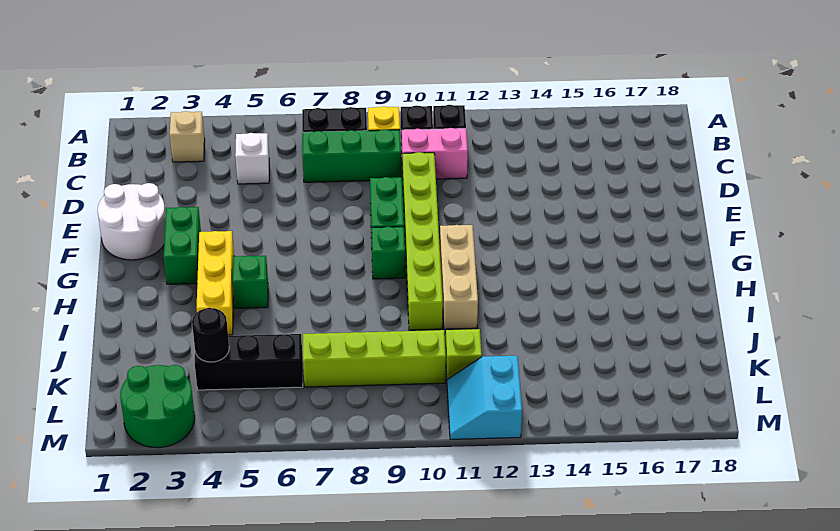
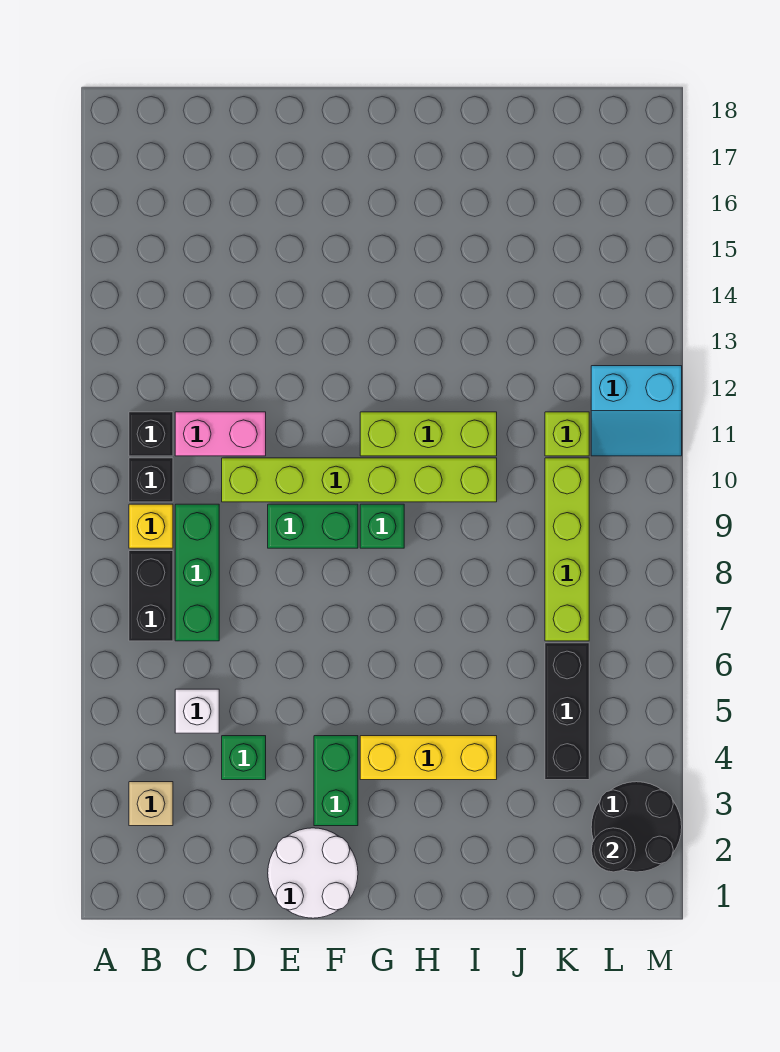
pink 1x2 brick [402,128,468,179] -> pink 1x2 brick turned to [175,412,266,456]
green 1x2 brick [164,207,201,284] -> green 1x2 brick turned to [314,736,358,826]
tan 1x3 brick [440,225,478,329] -> lime 1x3 brick [360,412,497,456]
green 1x1 brick [233,256,268,308] -> green 1x1 brick moved to [222,736,266,780]
black 1x1 round brick [192,308,229,362] -> black 1x1 round brick moved to [591,828,635,872]
green 2x2 round brick [120,365,195,448] -> black 2x2 round brick [591,782,682,872]

